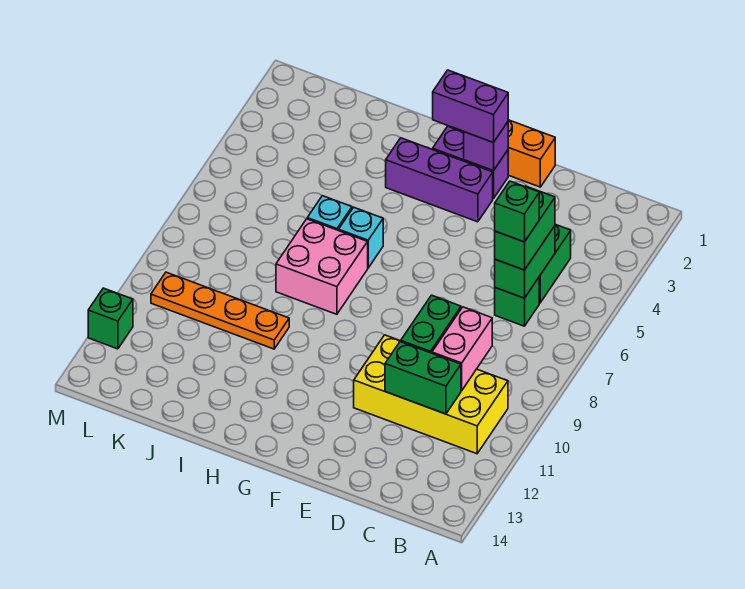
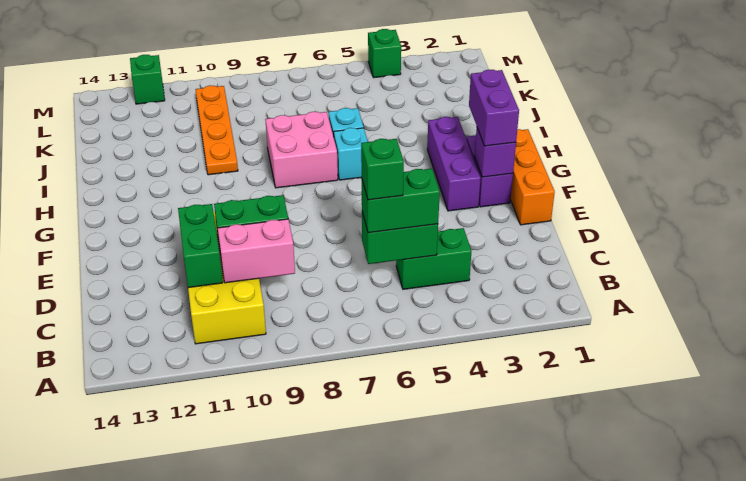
green 1x1 brick [495,278,539,326] -> green 1x1 brick moved to [368,29,401,78]

